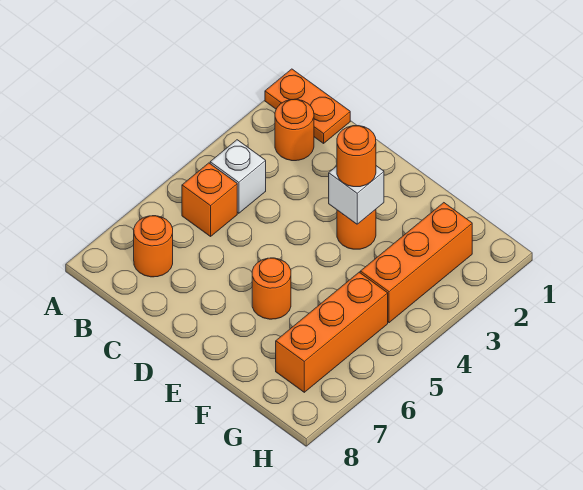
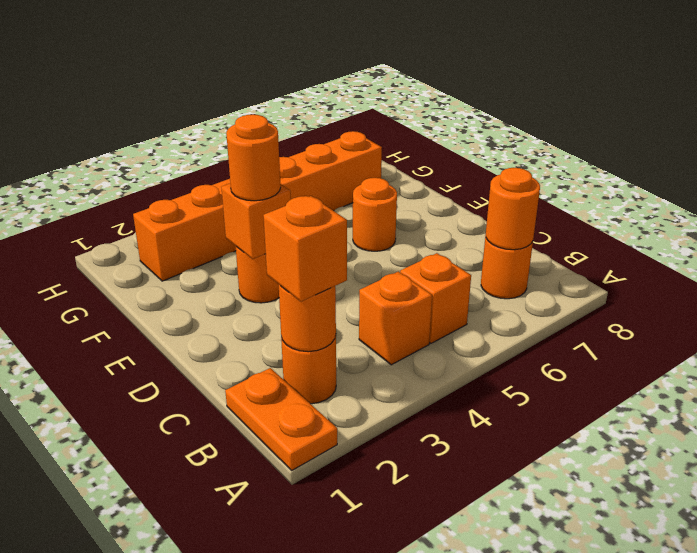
none -> orange 1x1 round brick [279,285,336,352]
none -> orange 1x1 brick [263,196,347,301]
white 1x1 brick [210,140,266,213] -> orange 1x1 brick [359,271,432,365]
none -> orange 1x1 round brick [486,168,540,250]
white 1x1 brick [329,166,384,224] -> orange 1x1 brick [221,184,291,259]

